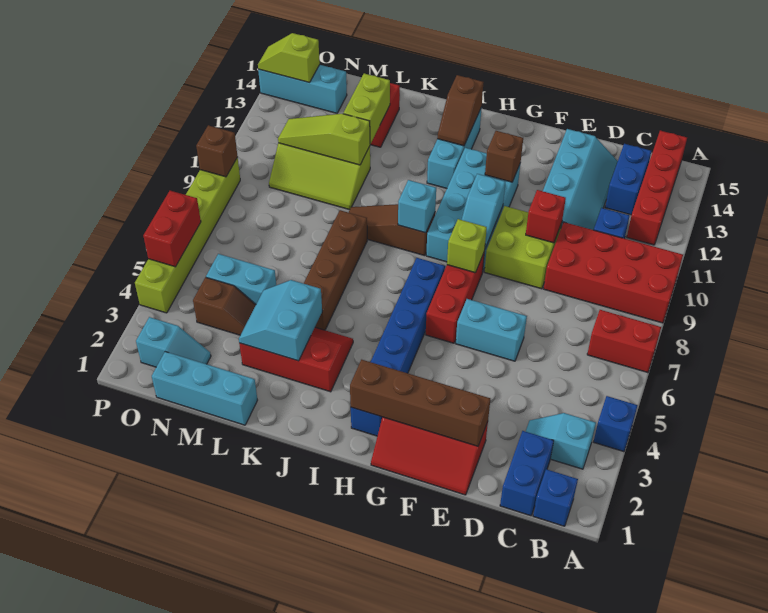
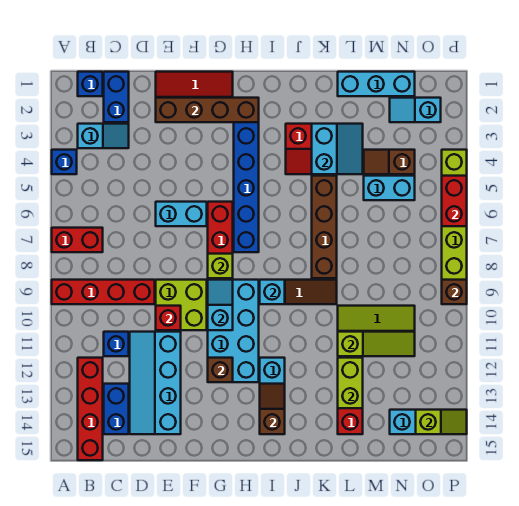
red 2x4 brick [544,222,683,323] -> red 1x4 brick [52,280,155,304]

